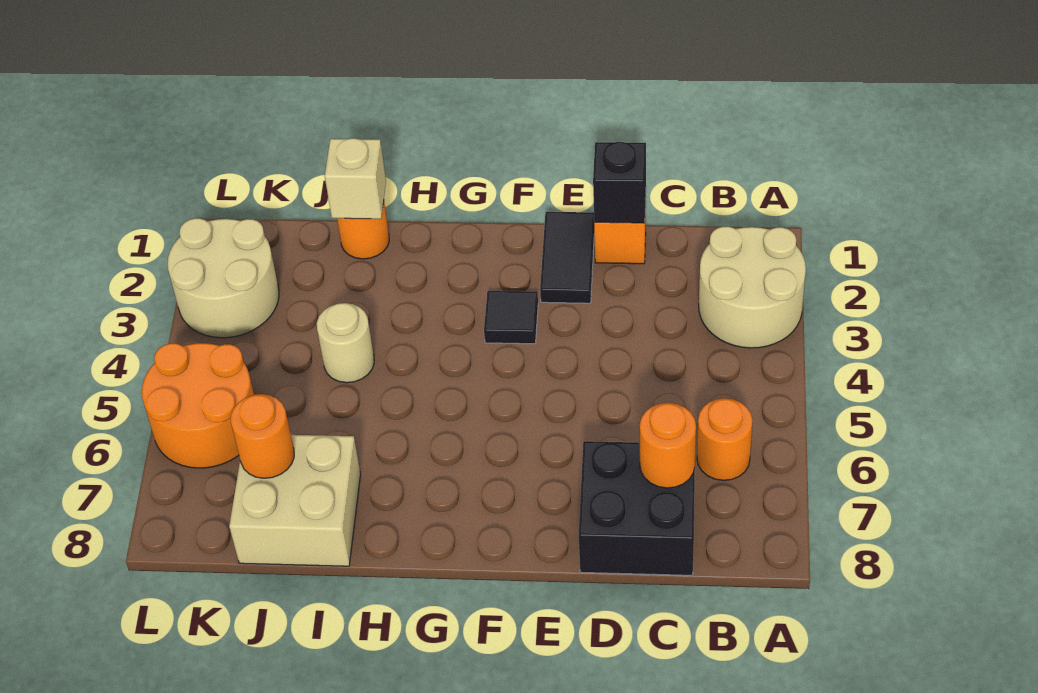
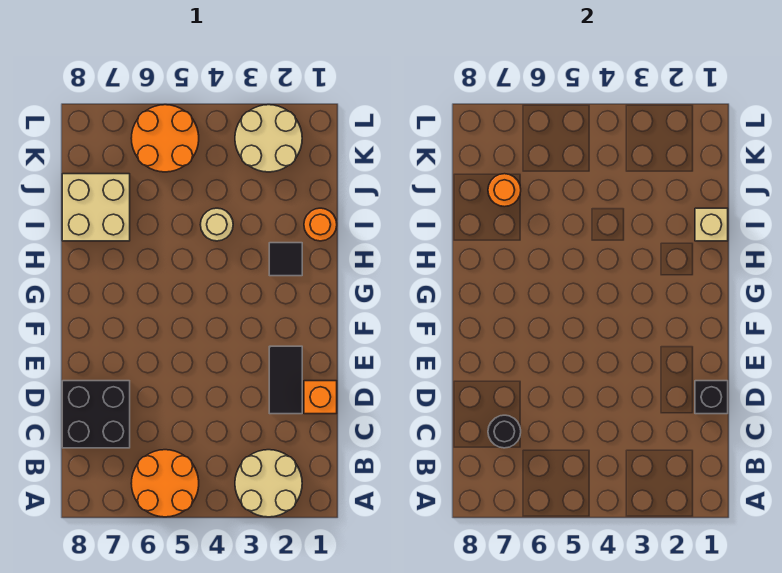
orange 1x1 round brick [697,398,753,480] -> orange 2x2 round brick [131,450,199,517]
orange 1x1 round brick [640,403,696,488] -> black 1x1 round brick [488,415,521,448]
black 1x2 tile [540,212,595,303] -> black 1x2 tile turned to [269,346,302,414]
black 1x1 tile [484,291,538,344] -> black 1x1 tile moved to [269,243,302,276]

